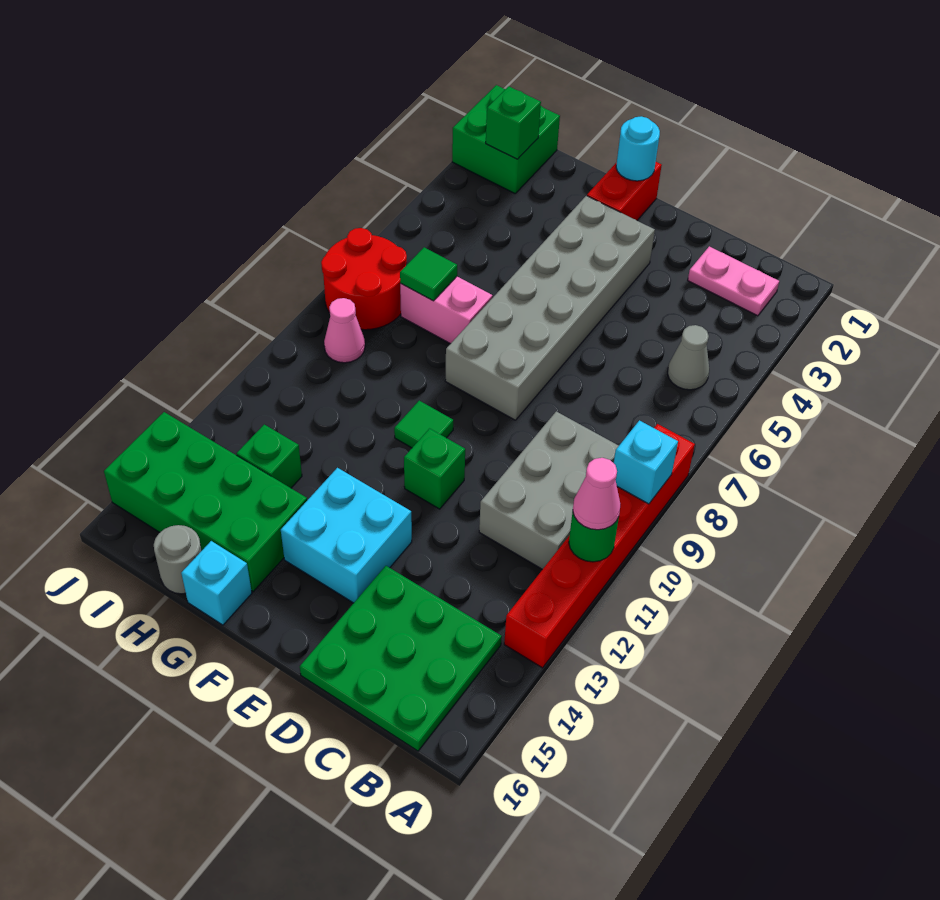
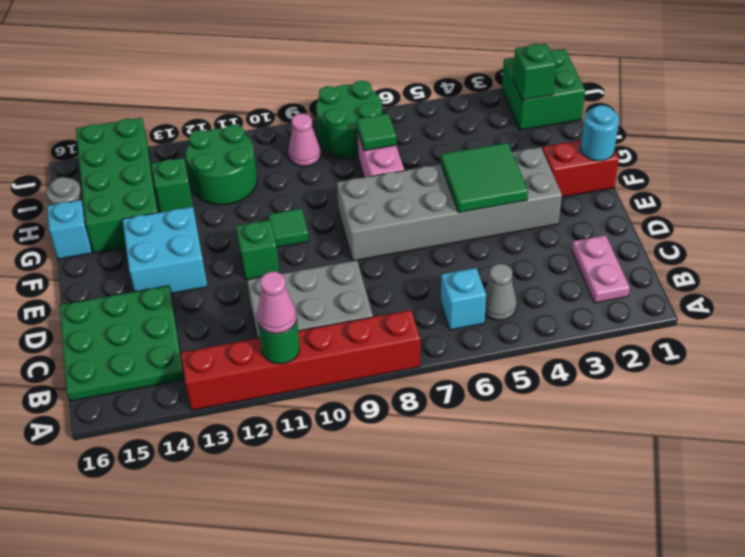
cyan 1x1 brick [614,420,678,504] -> cyan 1x1 brick moved to [441,268,486,330]
none -> green 2x2 tile [441,143,528,212]
none -> green 2x2 round brick [186,125,257,205]
red 2x2 round brick [321,228,407,330] -> green 2x2 round brick [316,81,382,158]

